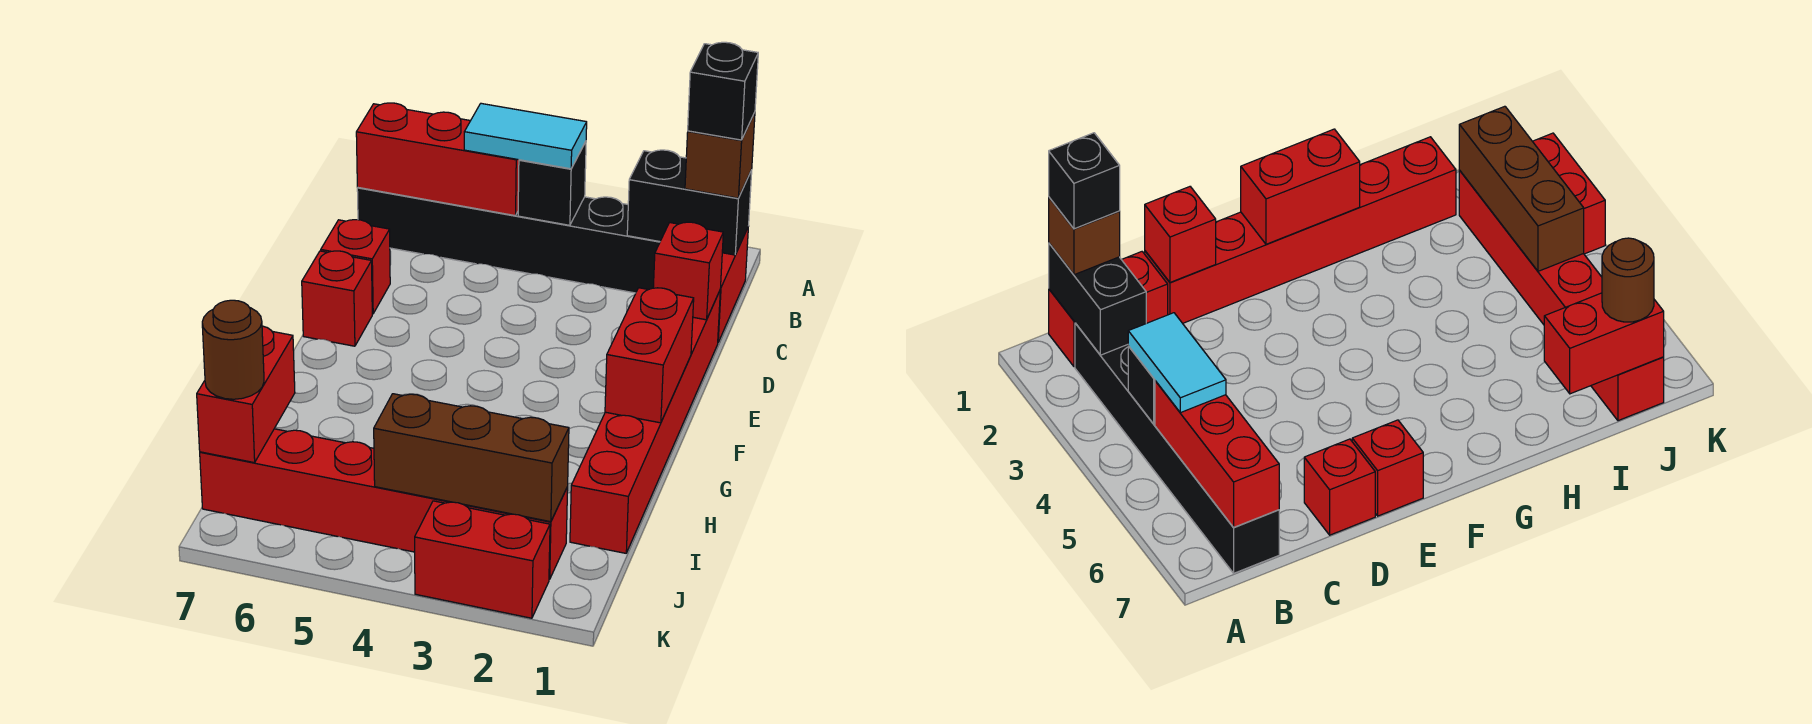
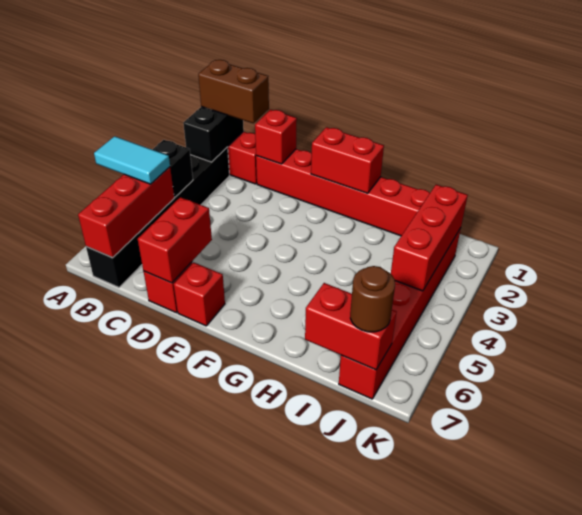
brown 1x1 brick [685,112,755,198] -> brown 1x2 brick [198,60,269,123]
black 1x1 brick [688,42,758,140] -> none
cyan 1x2 tile [464,103,587,169] -> cyan 1x2 tile turned to [94,136,170,184]
brown 1x3 brick [374,394,569,522] -> red 1x3 brick [391,185,468,291]
red 1x2 brick [415,501,550,618] -> red 1x2 brick moved to [138,197,212,283]

